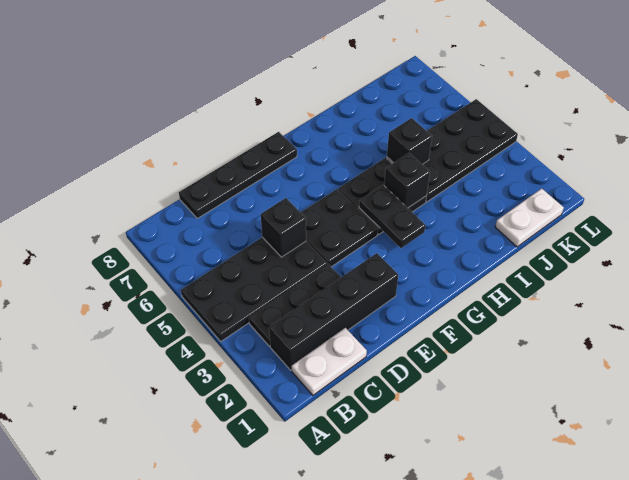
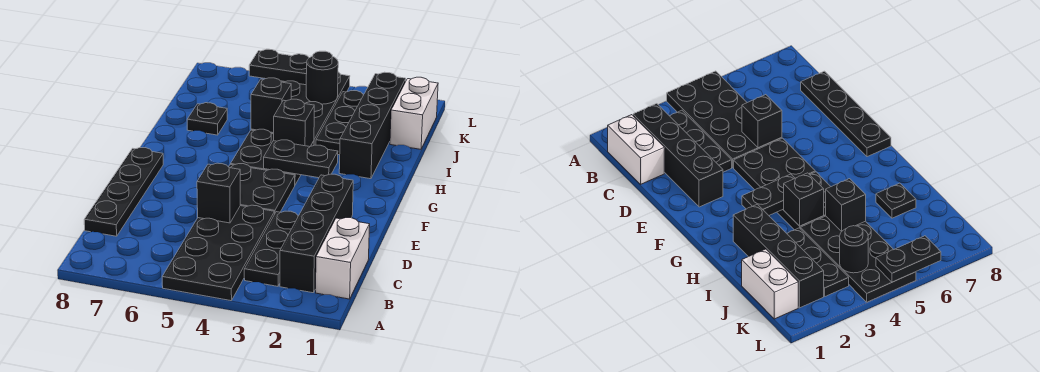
white 1x2 plate [292,328,367,395] -> white 1x2 brick [316,218,370,299]
none -> black 1x4 brick [339,72,406,179]
none -> black 1x3 plate [316,91,363,155]
none -> black 1x1 plate [187,103,227,135]
white 1x2 plate [495,189,564,247] -> white 1x2 brick [390,77,438,149]
none -> black 1x1 round brick [306,51,338,104]
none -> black 1x2 plate [249,49,309,85]

